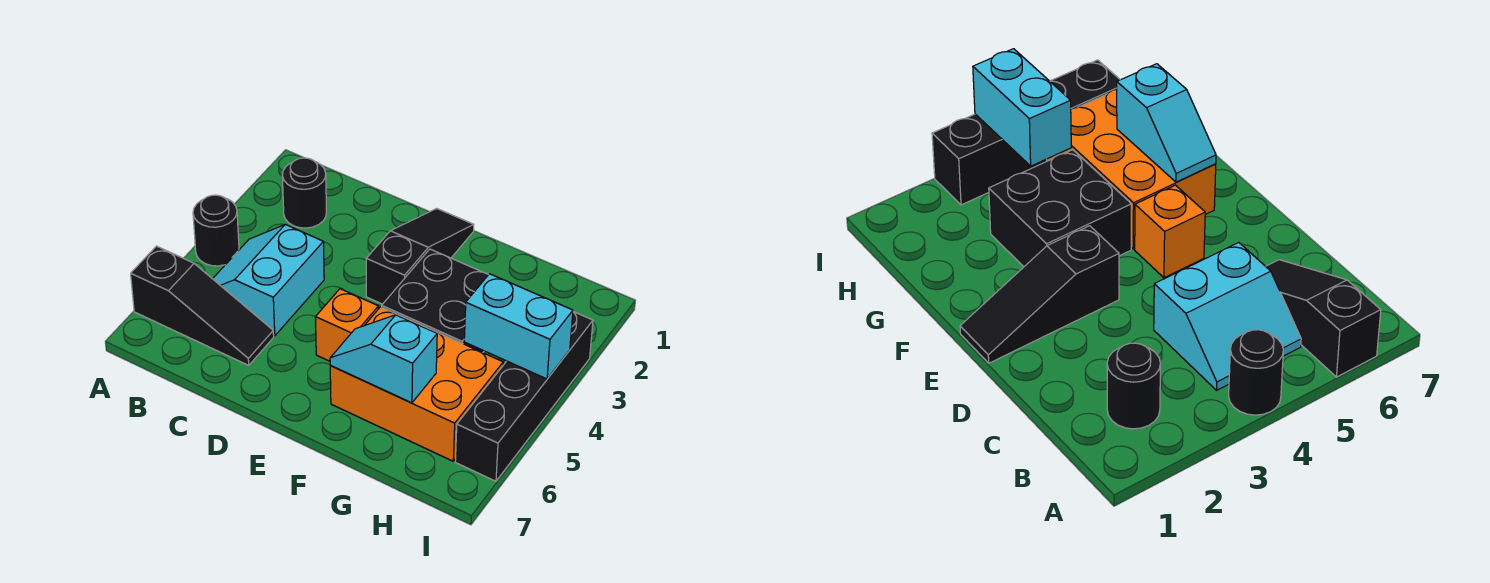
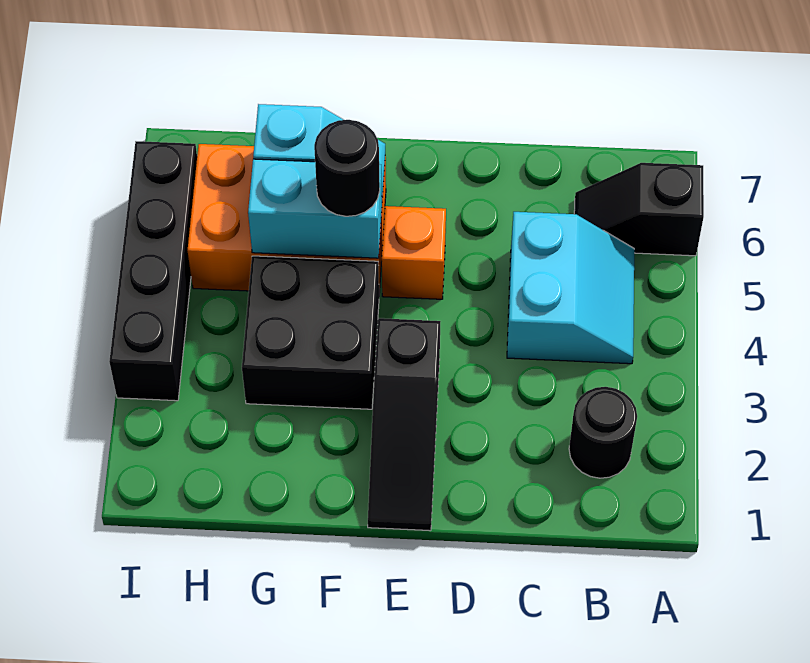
black 1x1 round brick [193,195,239,266] -> black 1x1 round brick moved to [314,120,380,216]
black 1x3 slope [131,246,274,365] -> black 1x2 slope [574,163,704,256]
cyan 1x2 brick [464,274,573,379] -> cyan 1x2 brick moved to [248,159,382,258]

